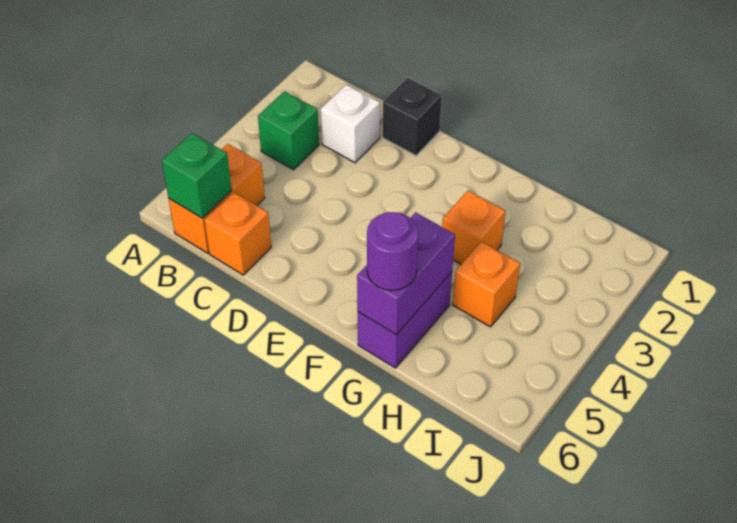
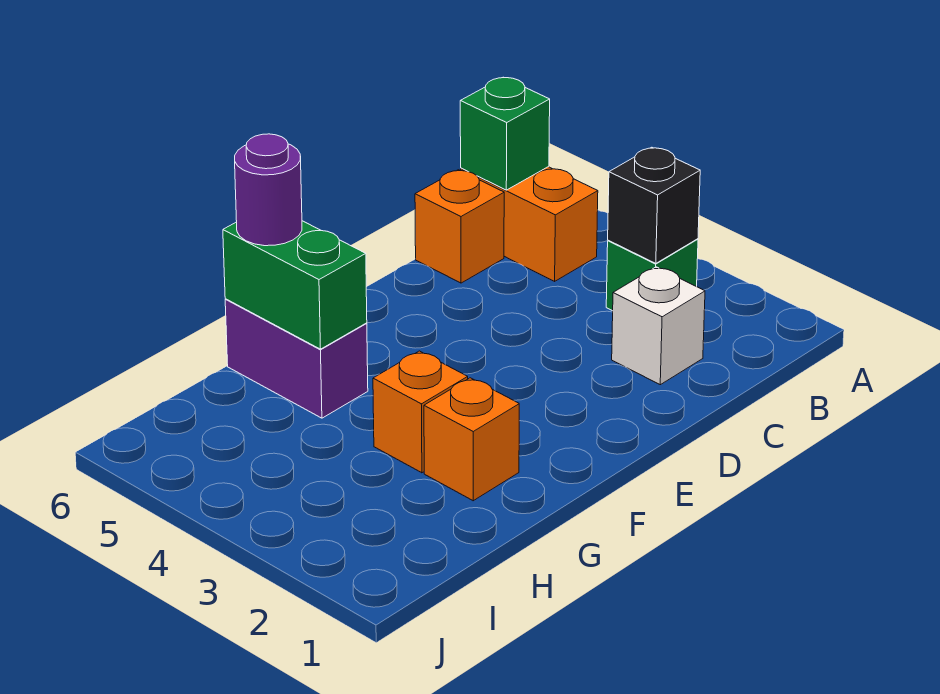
black 1x1 brick [383,78,442,156] -> black 1x1 brick moved to [608,147,700,263]
purple 1x2 brick [357,212,455,335] -> green 1x2 brick [223,221,367,349]
orange 1x1 brick [453,242,520,327] -> orange 1x1 brick moved to [424,378,519,501]

